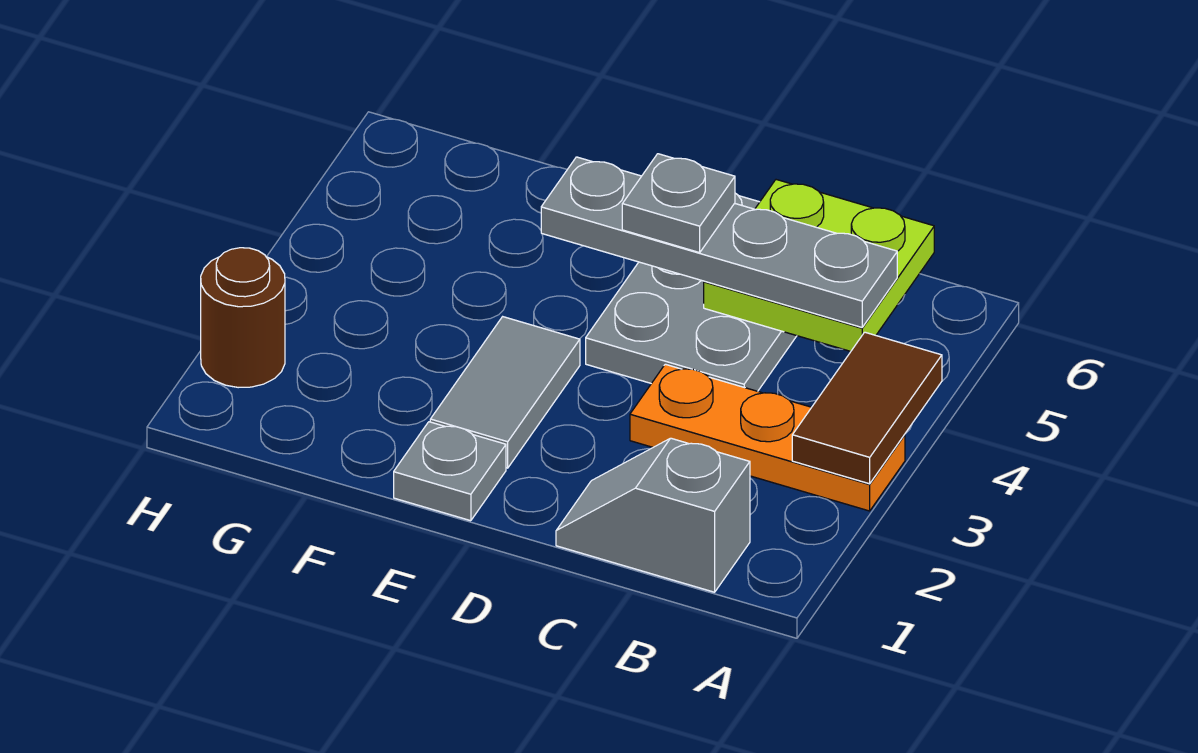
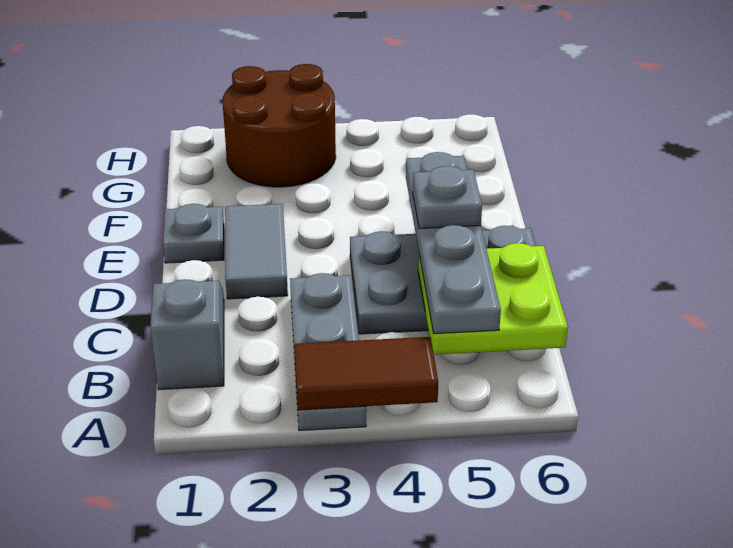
orange 1x3 plate [630,364,905,511] -> grey 1x3 plate [290,273,366,430]
grey 1x2 tile [430,317,580,468] -> grey 1x2 tile turned to [225,204,288,299]
brown 1x1 round brick [201,248,285,388] -> brown 2x2 round brick [223,64,336,187]

